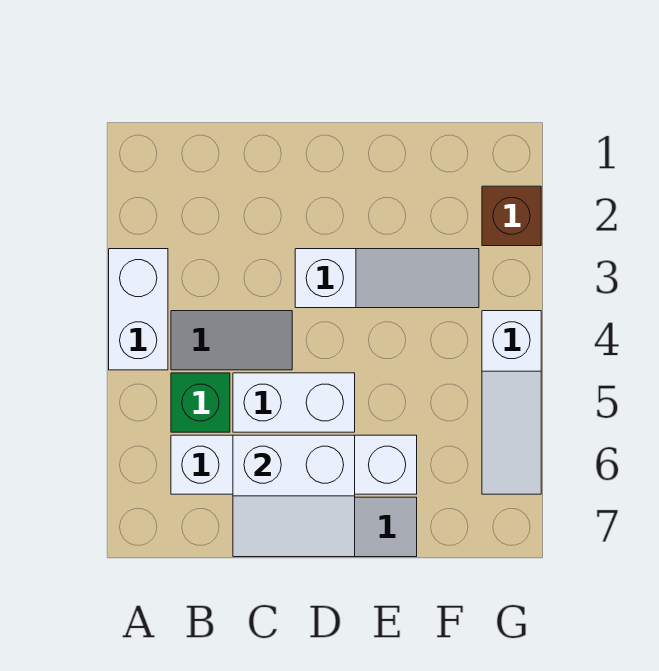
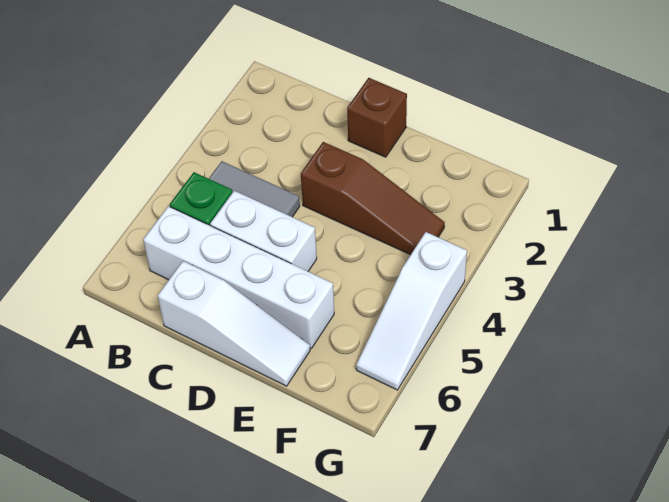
white 1x2 brick [109,249,168,370] -> none
white 2x2 slope [233,435,355,557] -> none
white 1x3 slope [295,249,479,308] -> brown 1x3 slope [301,142,445,255]
brown 1x1 brick [482,186,541,246] -> brown 1x1 brick moved to [347,78,407,157]

